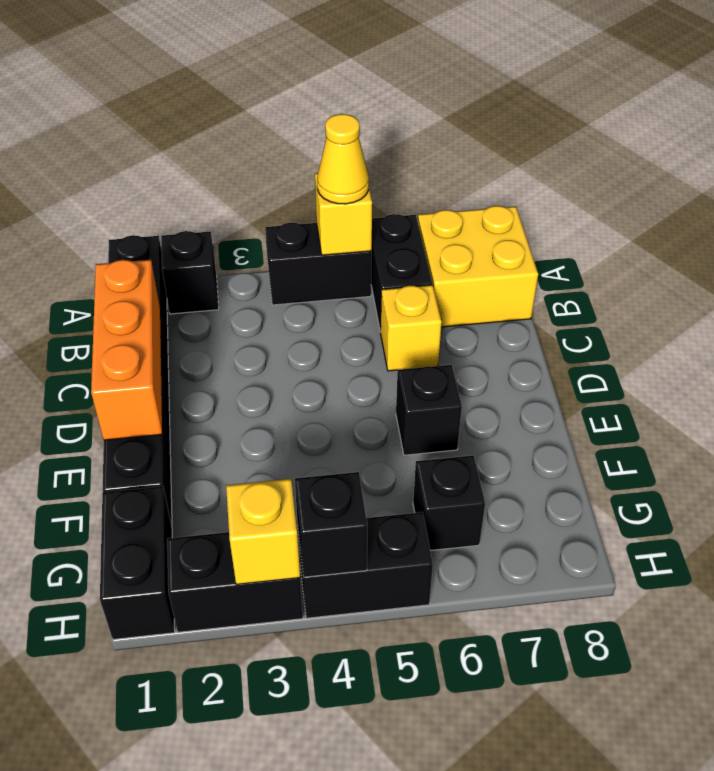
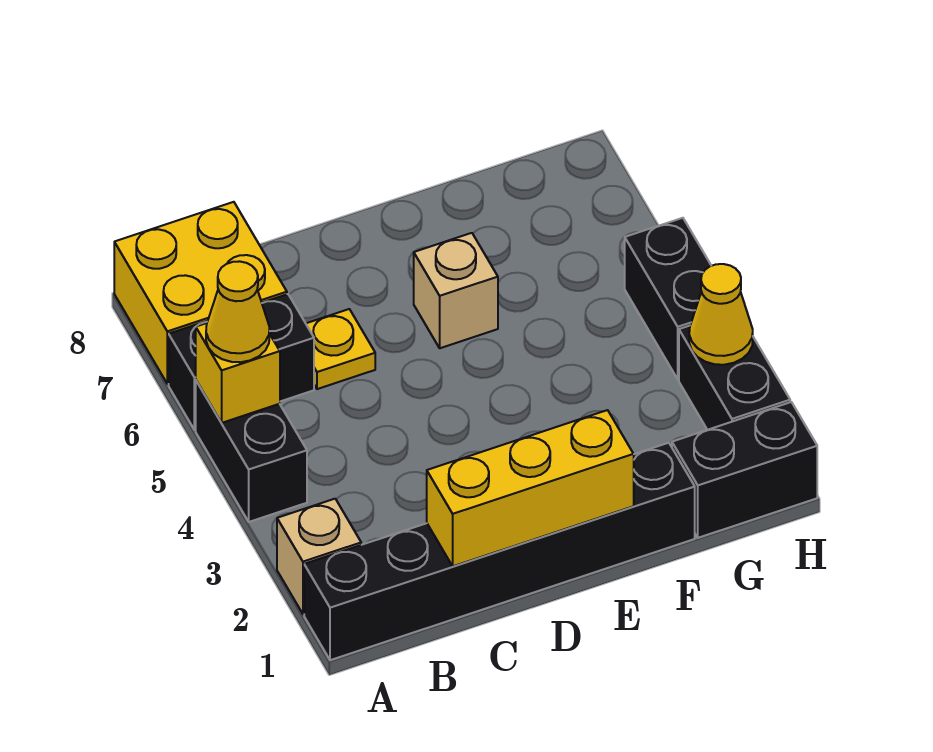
black 1x1 brick [161,231,219,314] -> tan 1x1 brick [277,499,361,614]
orange 1x3 brick [91,260,162,440] -> yellow 1x3 brick [427,410,634,566]
yellow 1x1 brick [381,285,442,371] -> yellow 1x1 plate [306,309,375,389]
black 1x1 brick [396,365,462,455] -> tan 1x1 brick [414,233,498,348]
black 1x1 brick [413,455,485,550] -> none
yellow 1x1 brick [226,479,300,584] -> yellow 1x1 cone [689,264,753,365]
black 1x1 brick [295,472,367,577] -> none

